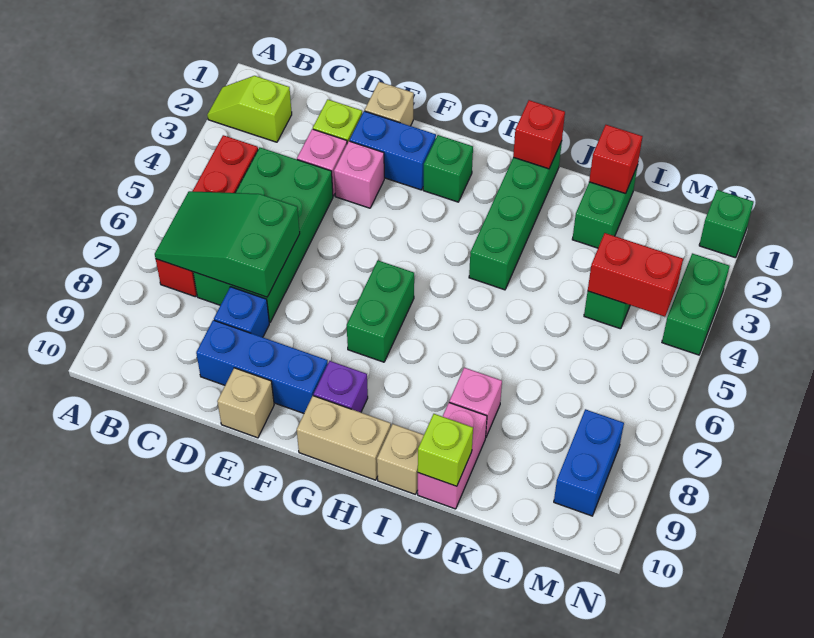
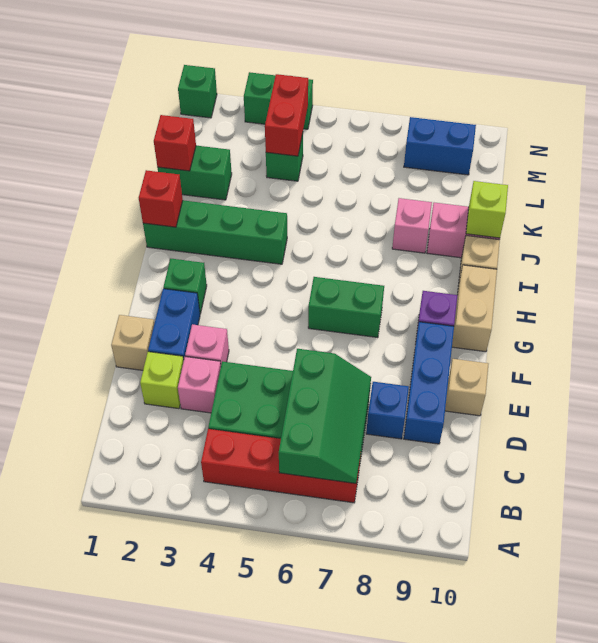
lime 1x2 slope [207,76,292,142] -> none
green 2x3 slope [155,191,300,297] -> green 2x3 slope turned to [279,349,371,483]

